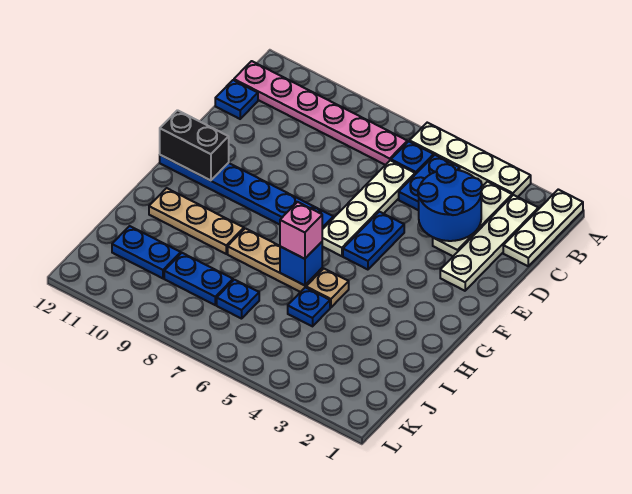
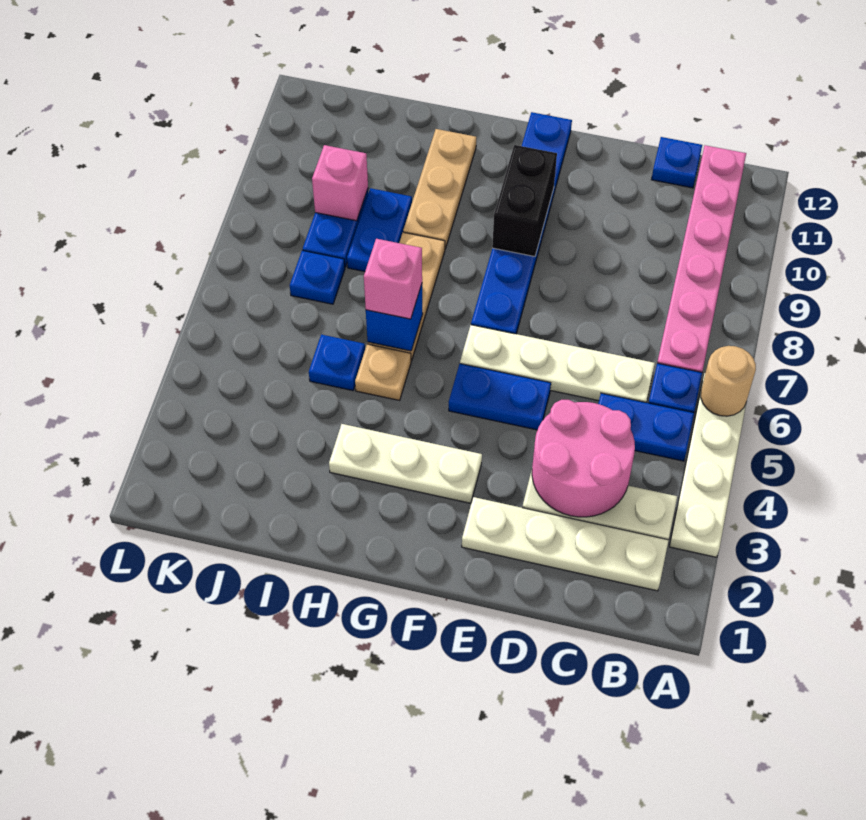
white 1x3 plate [503,189,583,266] -> white 1x3 plate moved to [329,424,482,503]
none -> tan 1x1 round brick [701,346,756,416]
blue 2x2 round brick [418,164,482,241] -> pink 2x2 round brick [532,400,635,517]
black 1x2 brick [160,110,229,181] -> black 1x2 brick moved to [492,145,557,257]
none -> pink 1x1 brick [312,145,368,221]
blue 1x2 plate [112,226,181,278] -> blue 1x2 plate moved to [347,188,412,272]

